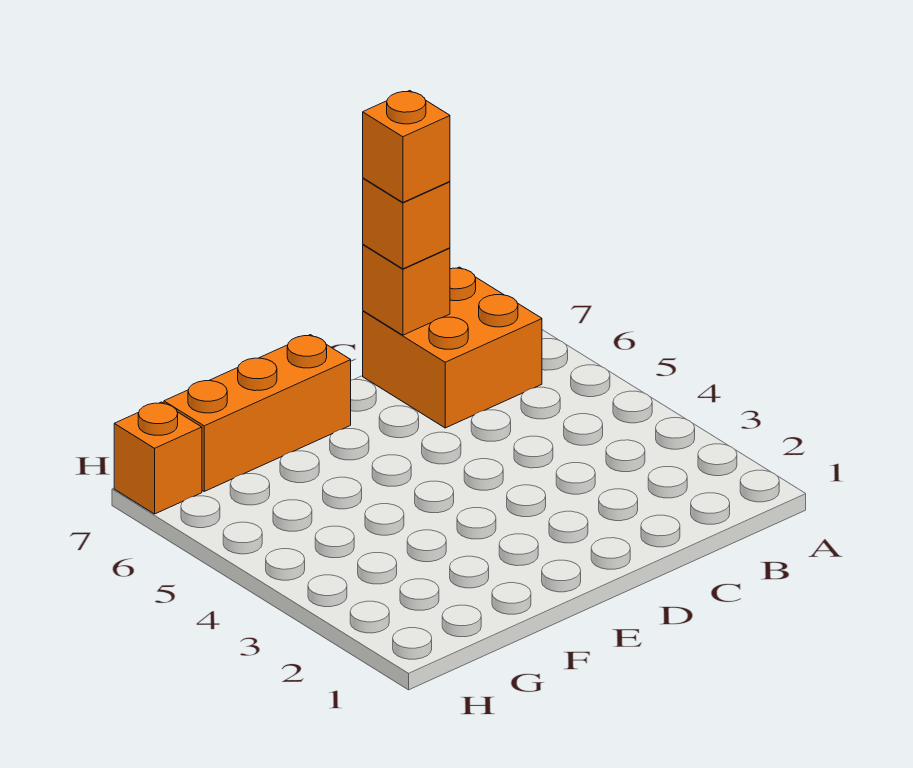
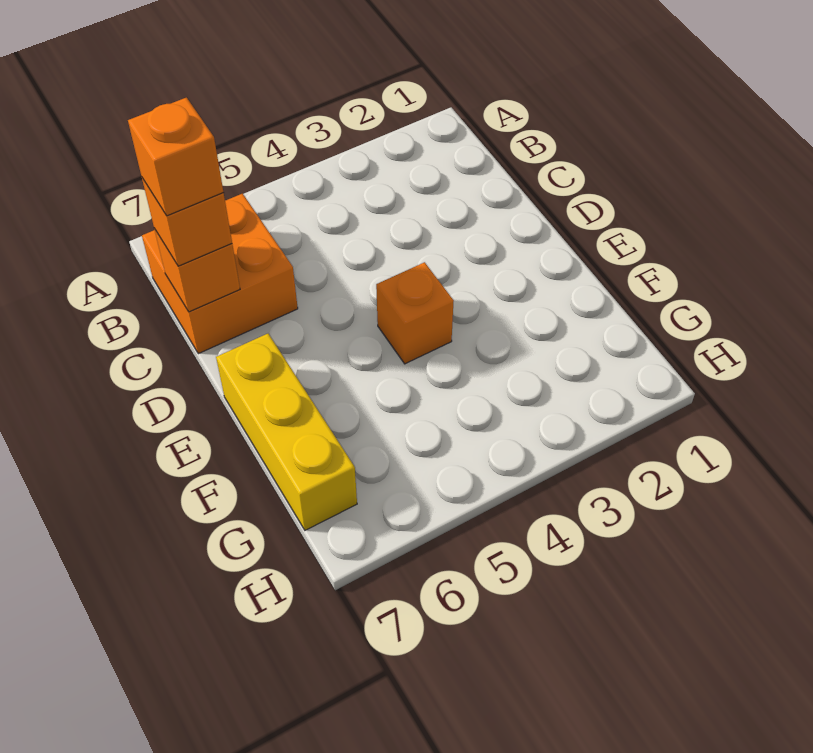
orange 1x3 brick [164,335,351,491] -> yellow 1x3 brick [216,334,357,530]
orange 1x1 brick [114,402,202,514] -> orange 1x1 brick moved to [376,262,454,364]

